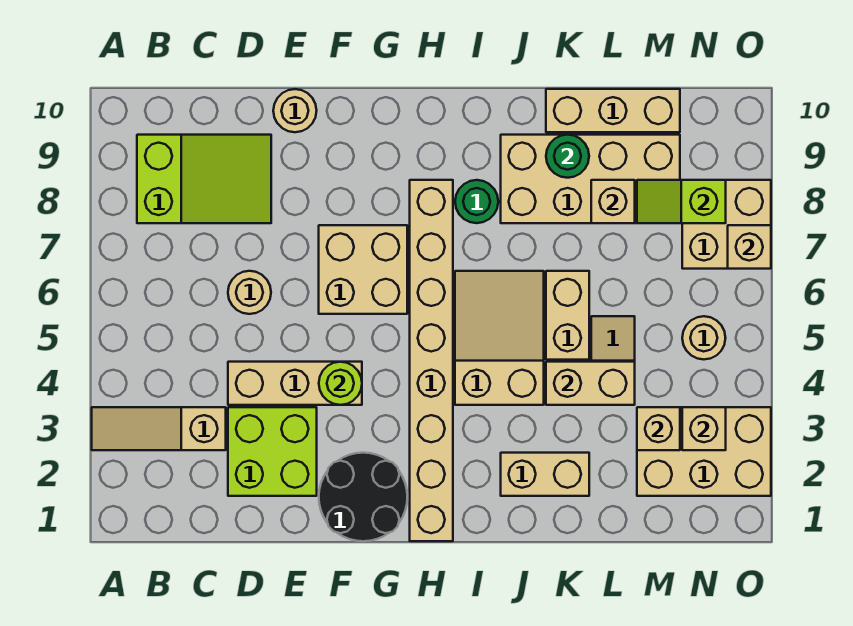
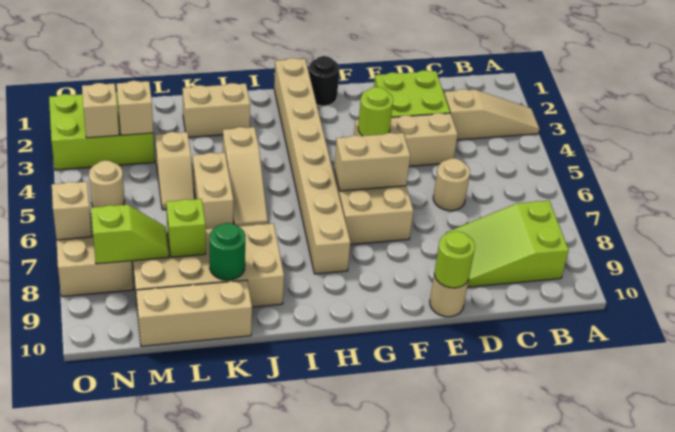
none -> lime 1x1 round brick [434,231,475,288]
black 2x2 round brick [319,453,407,541] -> black 1x1 round brick [309,56,339,106]
tan 2x3 slope [455,271,544,405] -> tan 1x3 slope [223,127,268,226]
green 1x1 round brick [455,180,498,223] -> none
tan 1x2 brick [546,362,635,405] -> tan 1x2 brick moved to [334,133,410,191]
tan 1x1 brick [591,180,635,223] -> lime 1x1 brick [166,199,206,257]
tan 2x3 brick [637,407,771,496] -> lime 2x3 brick [49,92,155,170]

